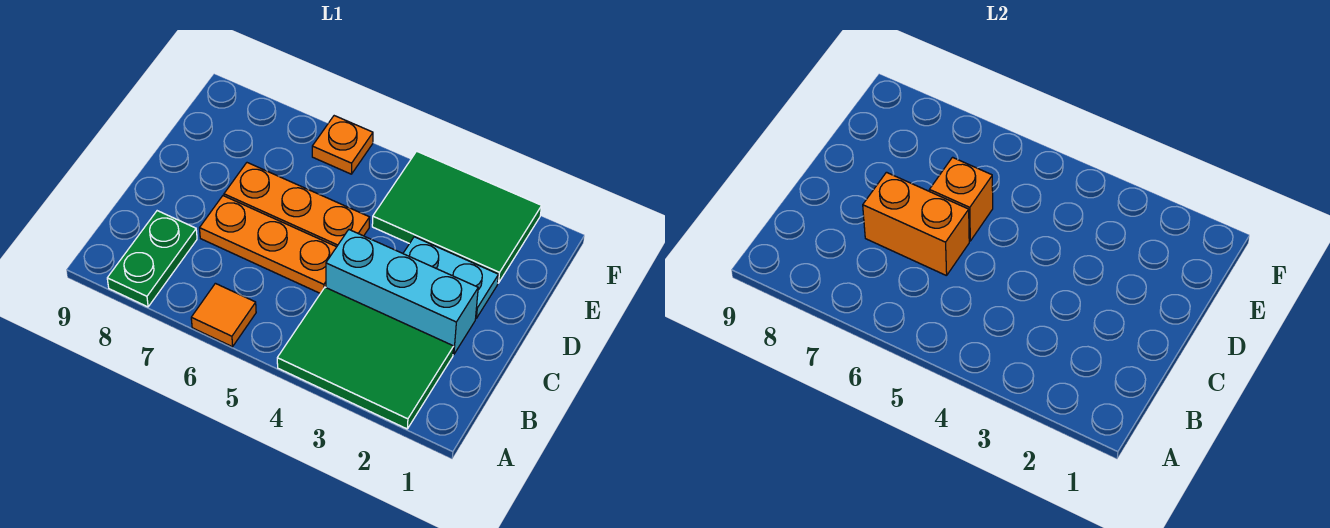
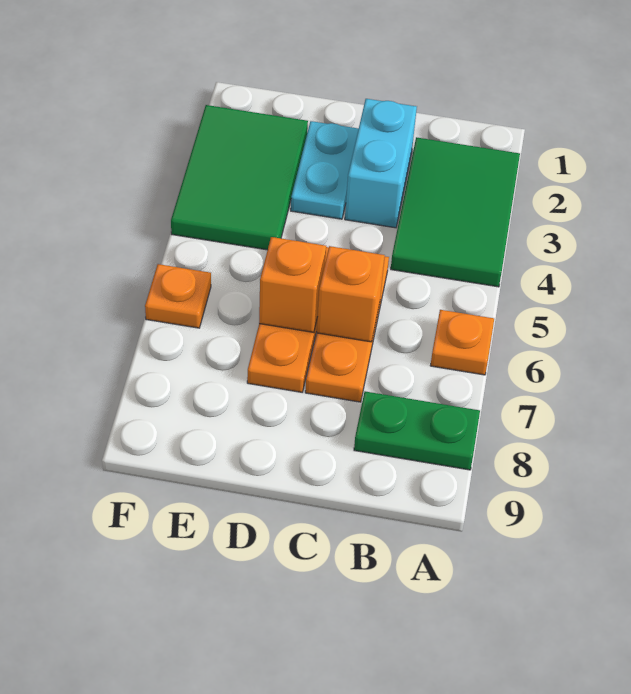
orange 1x1 tile [191,283,256,347] -> orange 1x1 plate [430,310,494,375]
cyan 1x3 brick [326,230,478,355] -> cyan 1x2 brick [345,99,417,228]
orange 1x2 brick [863,172,969,276] -> orange 1x1 brick [317,246,385,342]

